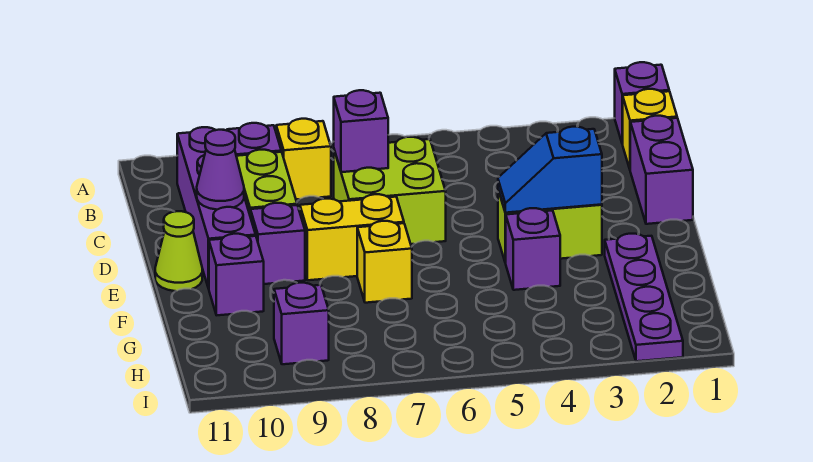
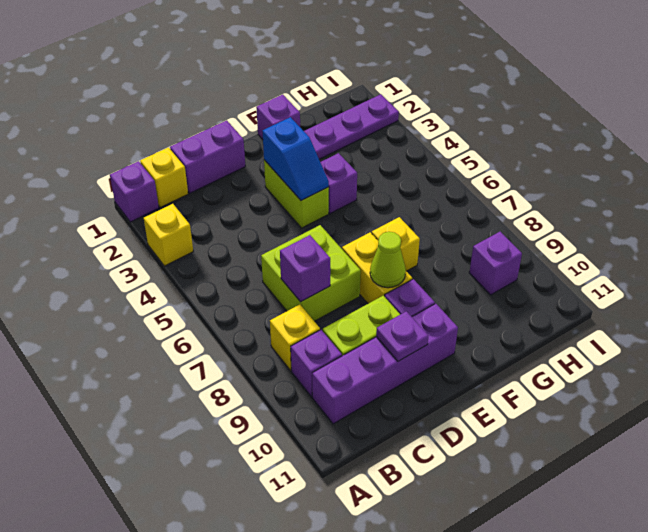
none -> yellow 1x1 brick [144,204,193,266]
purple 1x1 cone [197,130,244,210] -> purple 1x1 plate [376,311,428,361]
lime 1x1 cone [155,211,202,291] -> lime 1x1 cone moved to [370,232,406,288]
purple 1x1 brick [209,234,264,315] -> purple 1x1 brick moved to [256,94,300,139]

